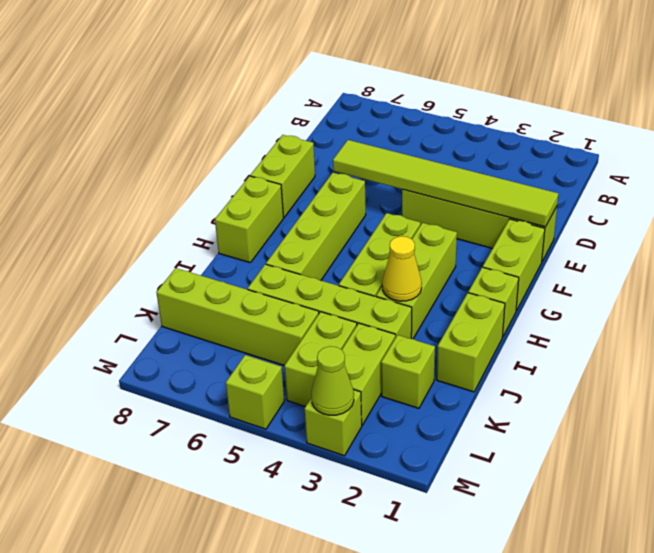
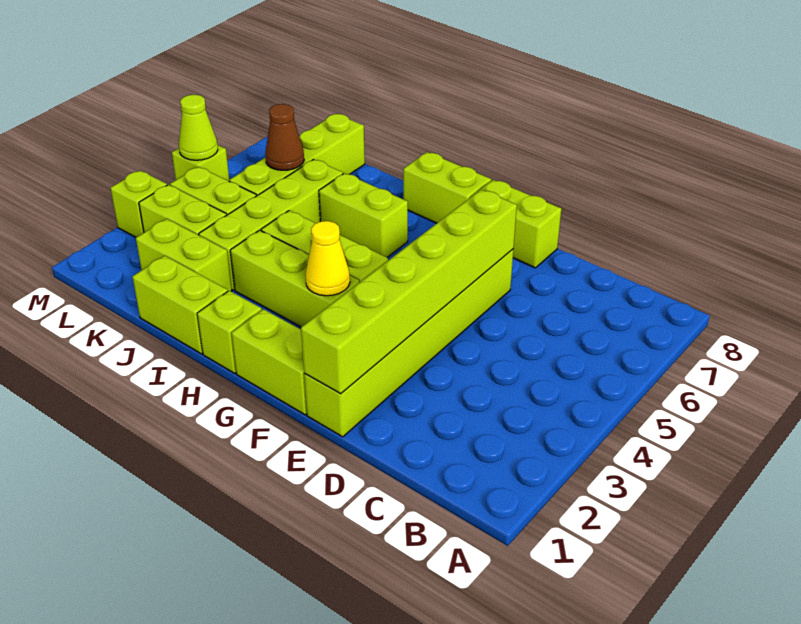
lime 1x4 brick [402,189,557,261] -> lime 1x6 brick [304,249,513,437]
lime 1x6 tile [333,140,558,227] -> lime 1x6 brick [301,190,517,394]
lime 1x4 brick [266,173,366,280] -> lime 1x2 brick [319,173,408,257]
yellow 1x1 cone [382,236,422,301] -> yellow 1x1 cone moved to [306,221,350,296]
lime 1x1 brick [381,335,435,408] -> lime 1x2 brick [136,219,232,292]
none -> brown 1x1 cone [265,104,304,170]
lime 1x1 cone [311,346,354,415] -> lime 1x1 cone moved to [179,95,218,160]

